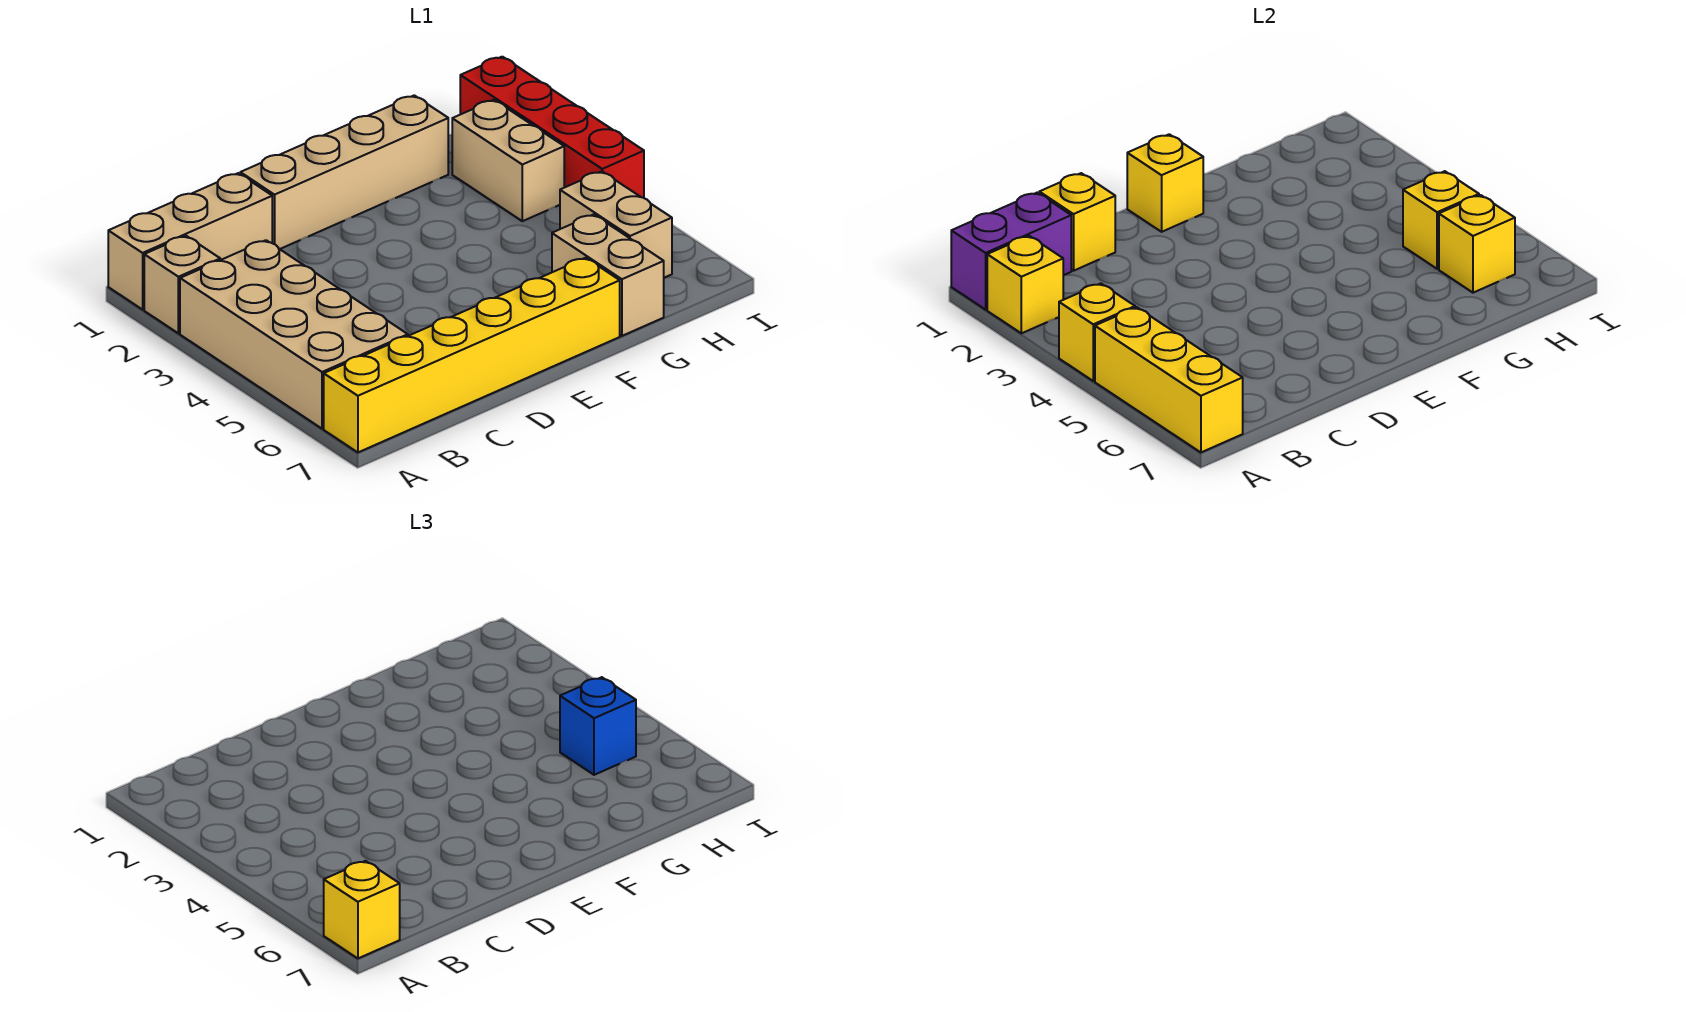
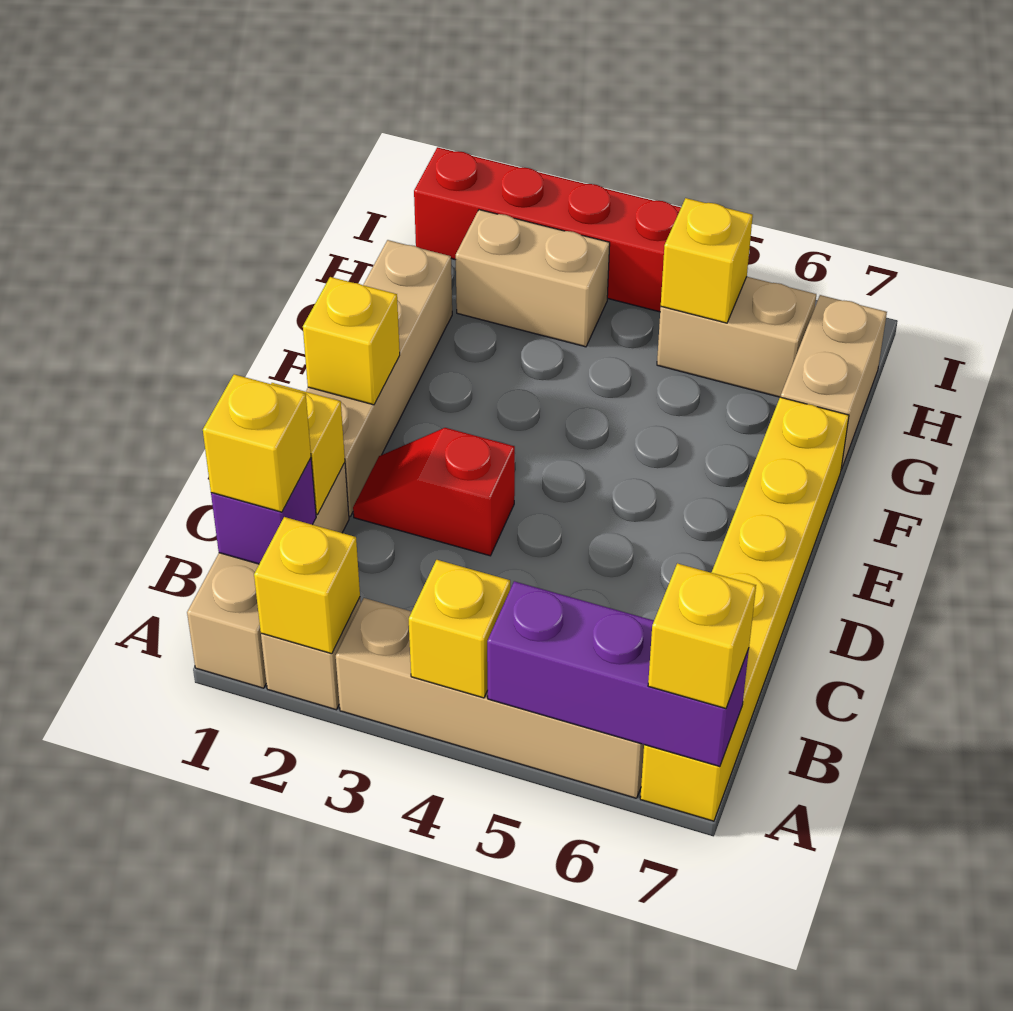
purple 1x2 brick [951,193,1071,310] -> purple 1x1 brick [211,458,316,564]
tan 2x4 brick [180,240,408,429] -> tan 1x4 brick [336,598,644,798]
yellow 1x3 brick [1095,307,1243,452] -> purple 1x3 brick [487,581,749,767]
none -> red 1x2 slope [353,428,515,556]
tan 1x2 brick [552,215,664,336] -> tan 1x2 brick turned to [781,295,887,470]
blue 1x1 brick [560,677,636,775] -> none
yellow 1x1 brick [1439,195,1515,293] -> yellow 1x1 brick moved to [203,374,311,512]

